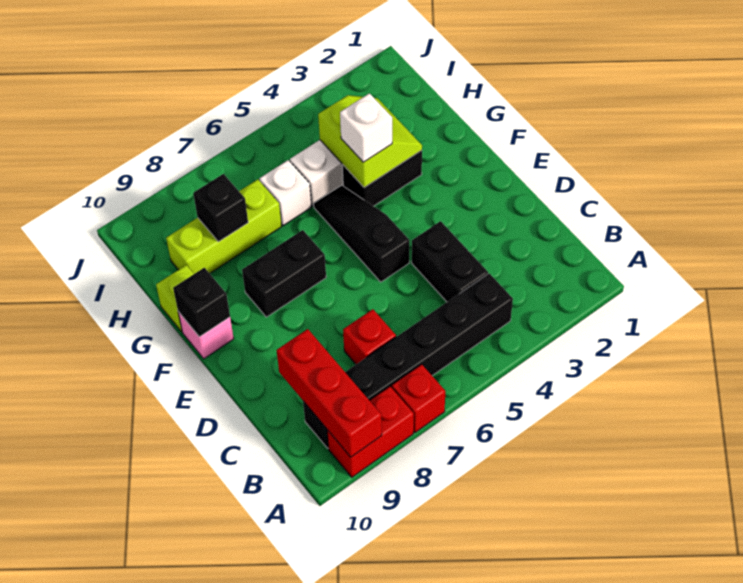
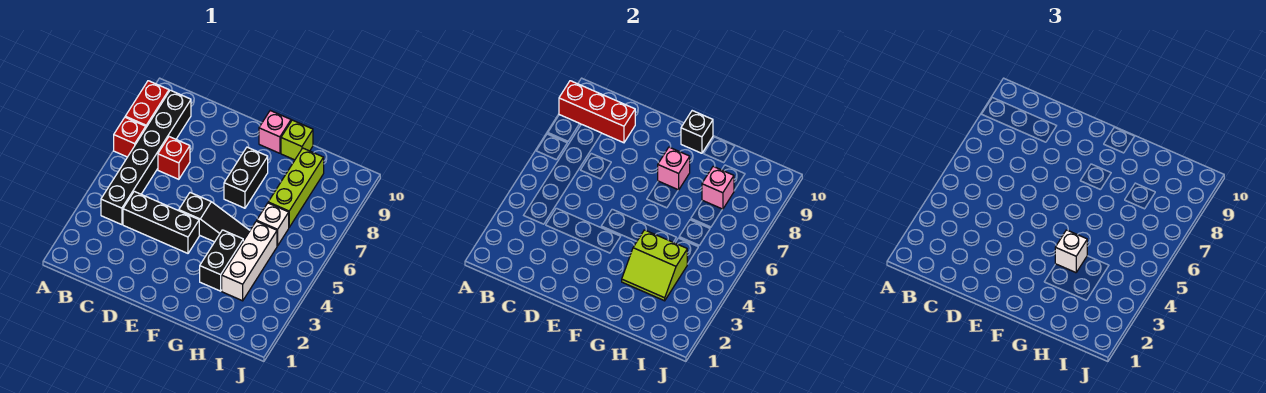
black 1x2 brick [412,221,488,302] -> black 1x3 brick [123,191,199,253]
none -> pink 1x1 brick [658,147,690,190]
black 1x1 brick [193,174,248,242] -> pink 1x1 brick [702,166,734,209]

